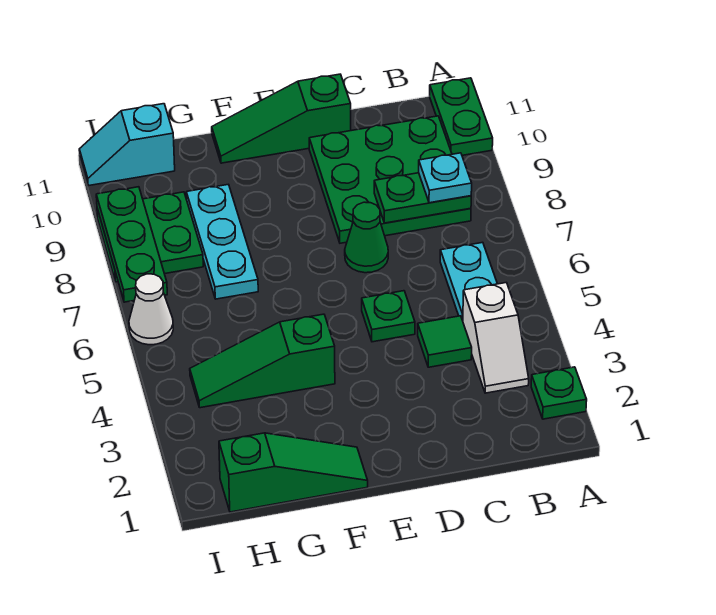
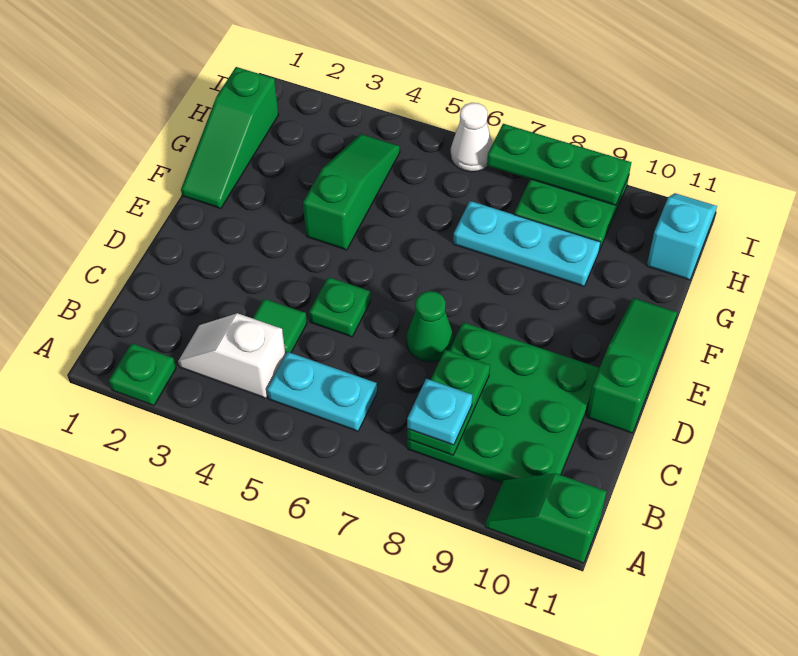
green 1x2 plate [430,78,493,155] -> green 1x2 slope [485,473,607,563]

